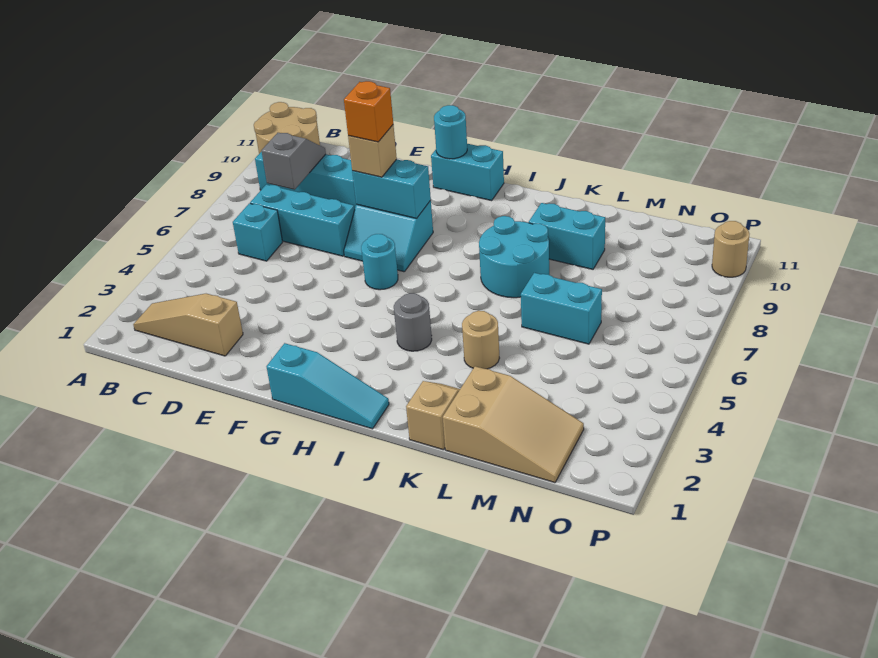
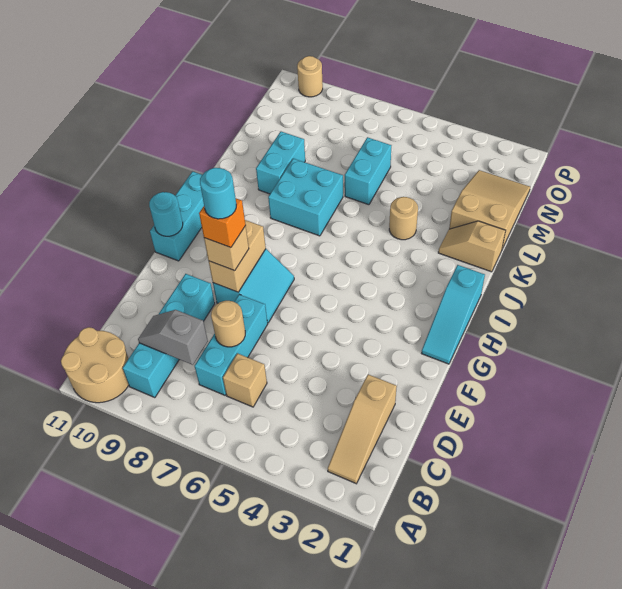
cyan 1x1 brick [233,203,282,261] -> tan 1x1 brick [223,353,267,407]
none -> tan 1x1 round brick [211,301,245,347]
cyan 1x2 brick [352,159,431,218] -> tan 1x2 brick [209,220,266,292]
cyan 1x3 slope [266,343,389,429] -> cyan 1x3 slope turned to [421,265,485,364]
cyan 1x1 round brick [361,234,398,290] -> cyan 1x1 round brick moved to [200,168,236,219]
cyan 1x2 brick [431,144,504,201] -> cyan 1x3 brick [150,171,204,261]
grey 1x1 round brick [394,293,432,351] -> none
cyan 2x2 round brick [479,216,549,298] -> cyan 2x2 brick [268,158,343,236]

